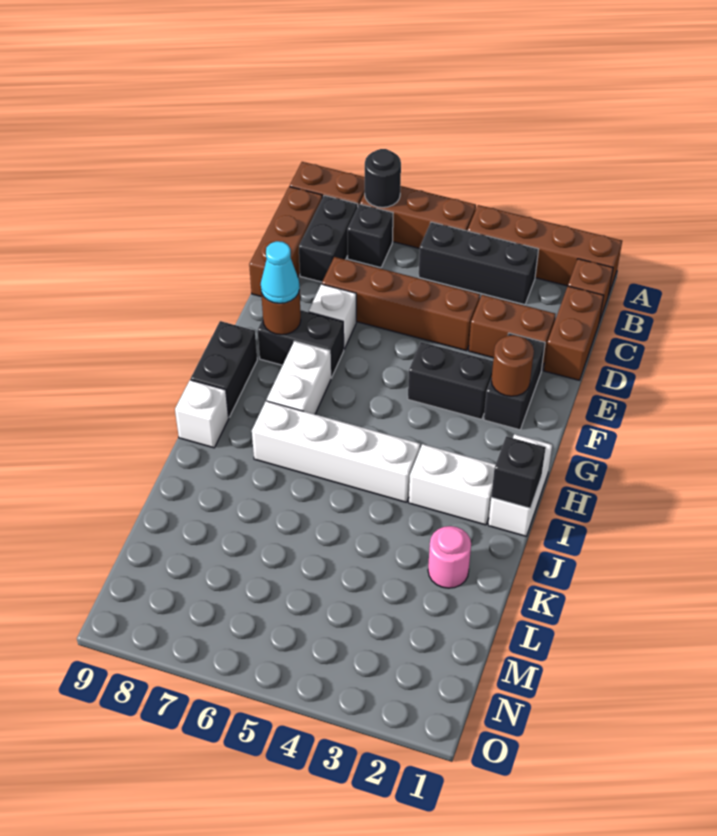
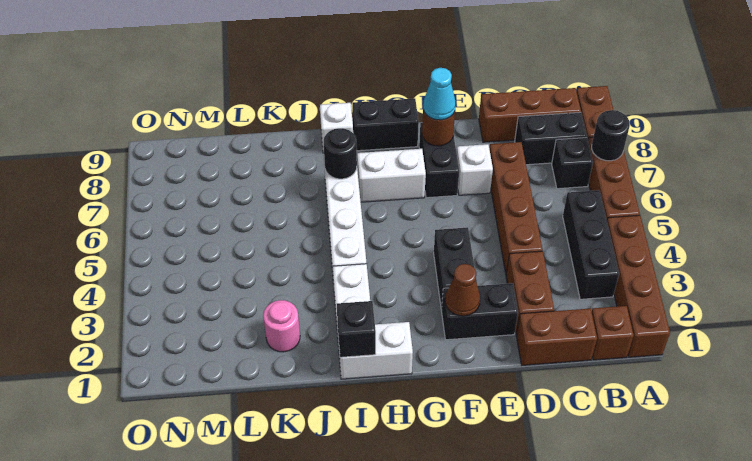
brown 1x1 round brick [491,335,534,396] -> brown 1x1 cone [445,264,480,316]
none -> black 1x1 round brick [324,128,357,179]

